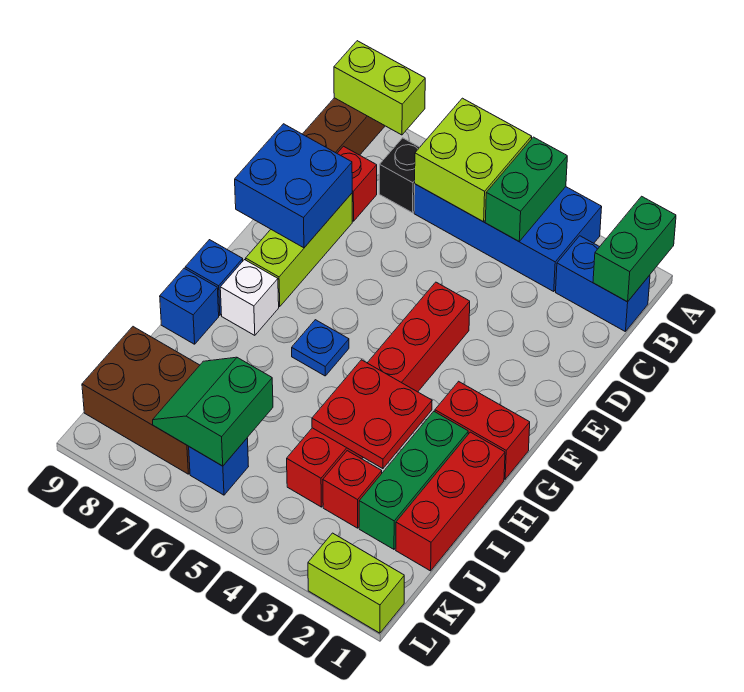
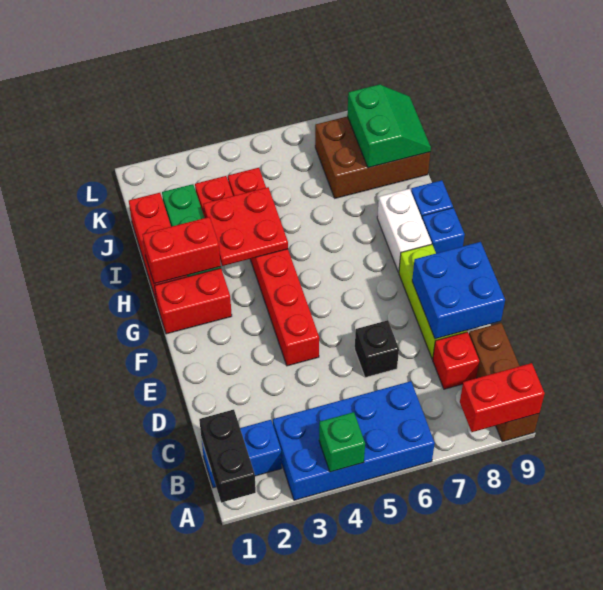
green 1x2 brick [593,196,676,302] -> black 1x2 brick [199,410,256,503]
green 1x2 brick [485,137,567,241] -> green 1x1 brick [319,412,365,472]
lime 2x2 brick [415,98,532,222] -> none
lime 1x2 brick [334,41,425,135] -> red 1x2 brick [460,363,545,432]
black 1x1 brick [379,138,420,213] -> black 1x1 brick moved to [355,320,399,378]
blue 1x1 plate [292,320,349,376] -> none
white 1x1 brick [220,260,279,335] -> white 1x2 brick [377,189,432,272]
none -> red 1x2 brick [142,217,221,284]
green 2x2 slope [153,357,273,466] -> green 2x2 slope moved to [347,85,431,168]
blue 1x1 brick [189,438,249,495] -> none
lime 1x2 brick [308,533,404,633] -> none

